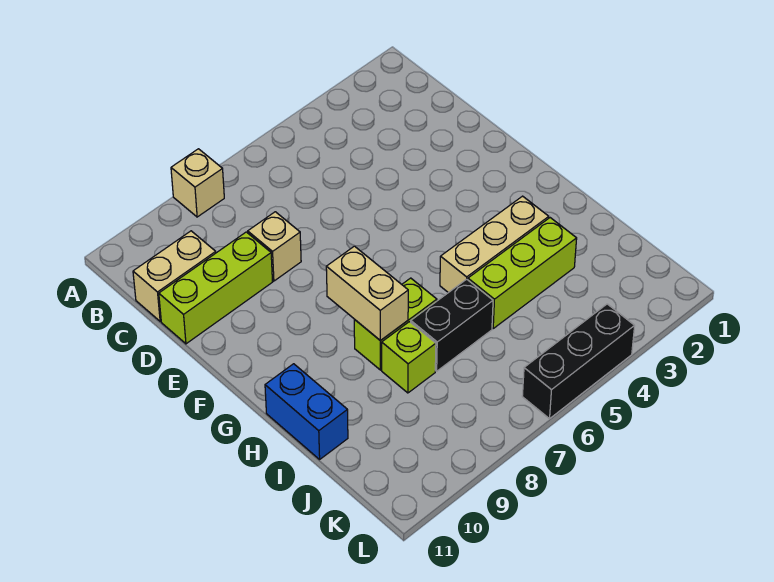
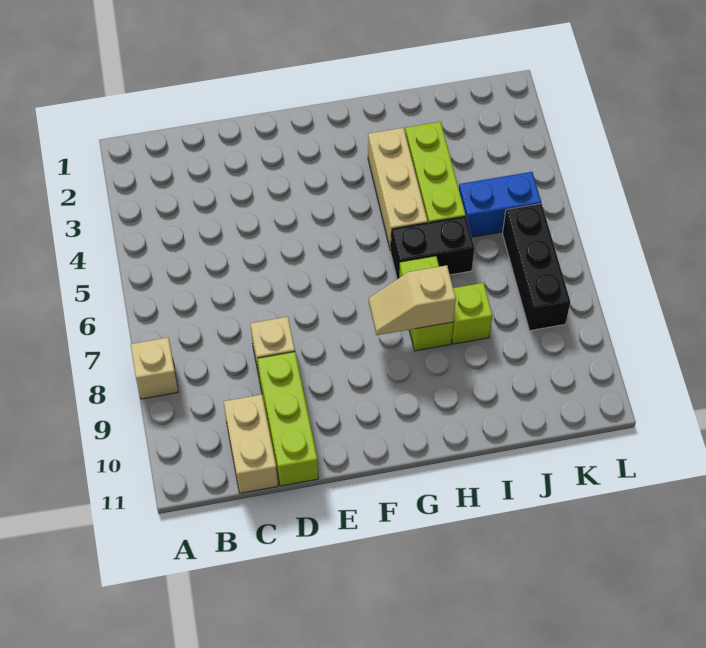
tan 1x2 brick [326,246,408,341] -> tan 1x2 slope [369,265,456,335]
blue 1x2 brick [265,364,348,459] -> blue 1x2 brick moved to [459,172,541,237]
black 1x2 brick [411,279,493,371] -> black 1x2 brick turned to [391,216,474,279]
black 1x3 brick [522,304,635,419] -> black 1x3 brick moved to [503,204,570,331]

